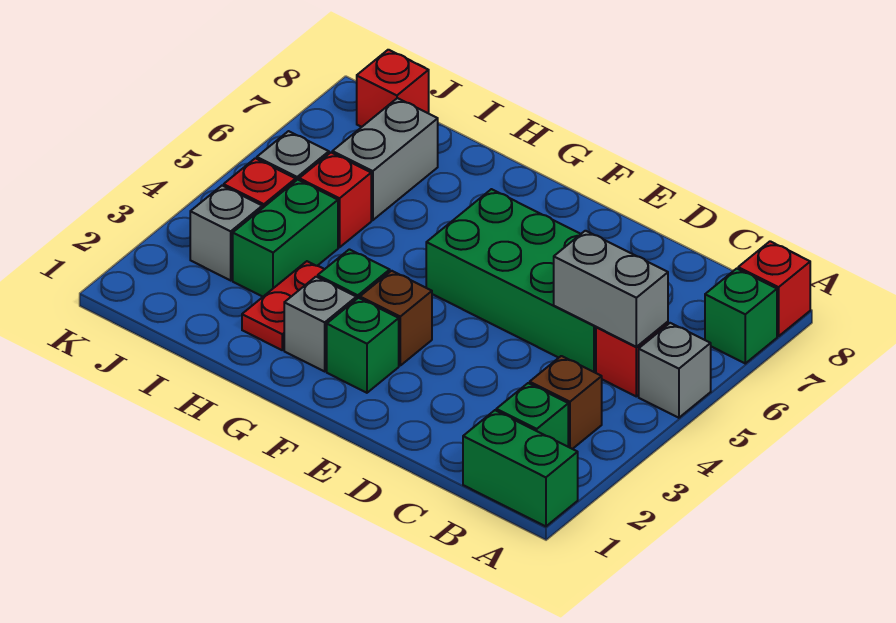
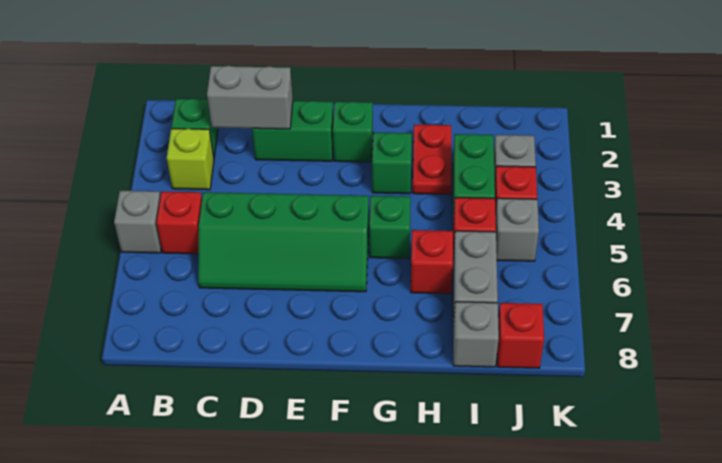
green 1x2 brick [463,410,578,526] -> green 1x2 brick moved to [252,101,333,161]
green 1x1 brick [705,269,777,363] -> green 1x1 brick moved to [369,196,411,259]
red 1x1 brick [738,241,810,336] -> red 1x1 brick moved to [411,230,453,294]
brown 1x1 brick [530,356,602,449] -> lime 1x1 brick [167,129,214,190]
grey 1x2 brick [554,231,668,347] -> grey 1x2 brick moved to [207,66,293,129]
green 2x4 brick [426,189,596,373] -> green 2x4 slope [198,192,369,292]
brown 1x1 brick [360,271,432,365] -> none
grey 1x1 brick [284,277,356,371] -> grey 1x1 brick moved to [453,302,499,367]

